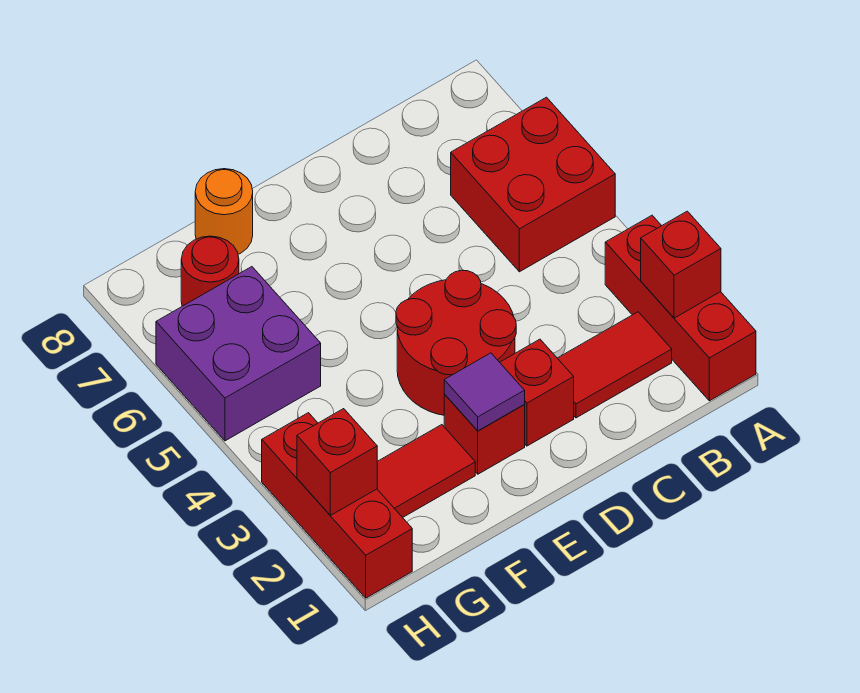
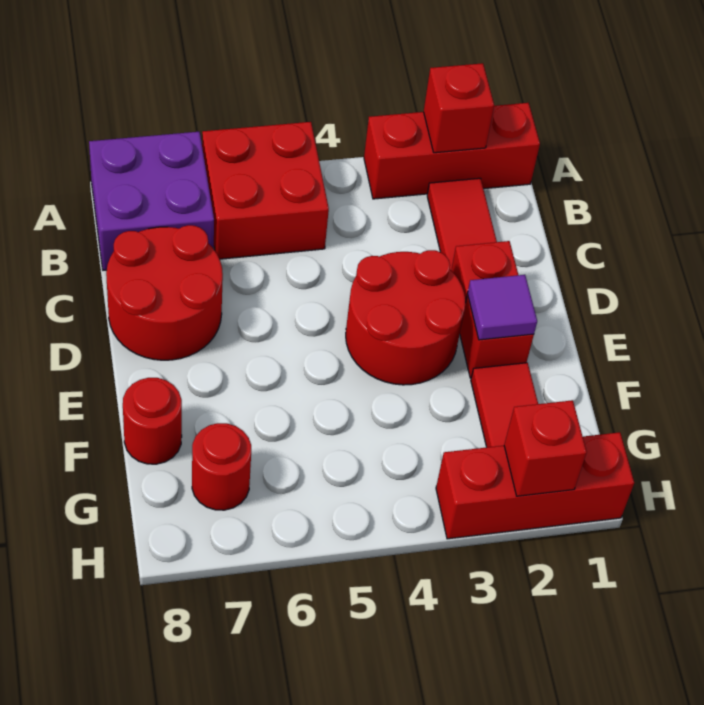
none -> red 2x2 round brick [106,225,223,360]
orange 1x1 round brick [195,169,253,254] -> red 1x1 round brick [123,378,182,464]
purple 2x2 brick [156,267,321,441] -> purple 2x2 brick moved to [89,132,214,270]

